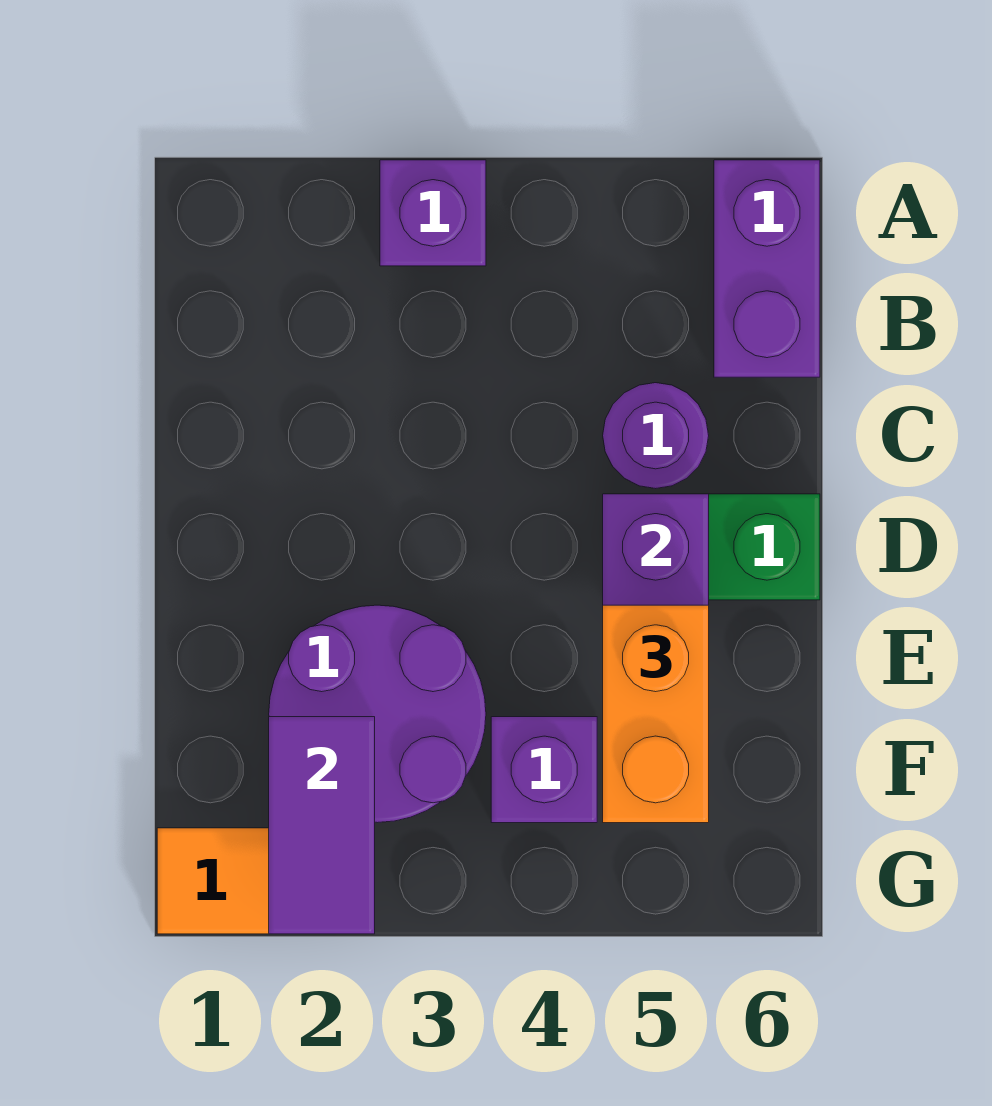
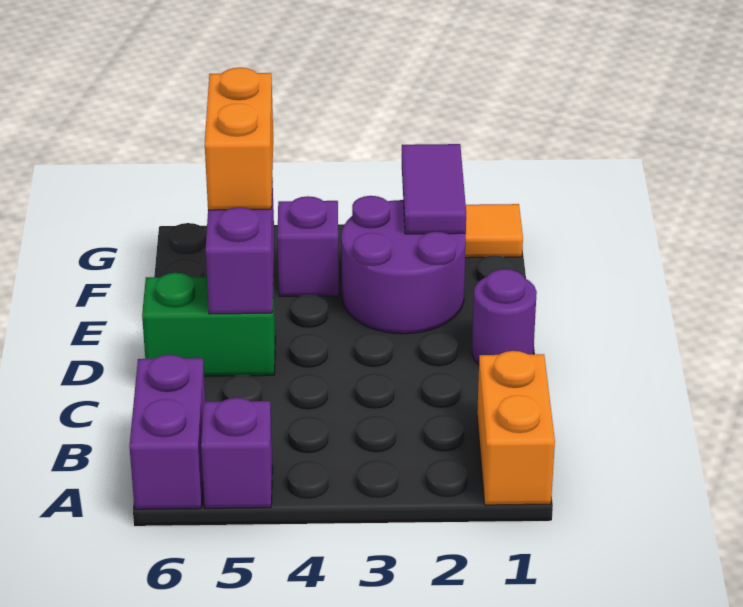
none -> orange 1x2 brick [477,351,555,505]
purple 1x1 brick [380,160,486,266] -> purple 1x1 brick moved to [201,398,272,508]
purple 1x1 round brick [603,383,709,489] -> purple 1x1 round brick moved to [472,269,537,365]

